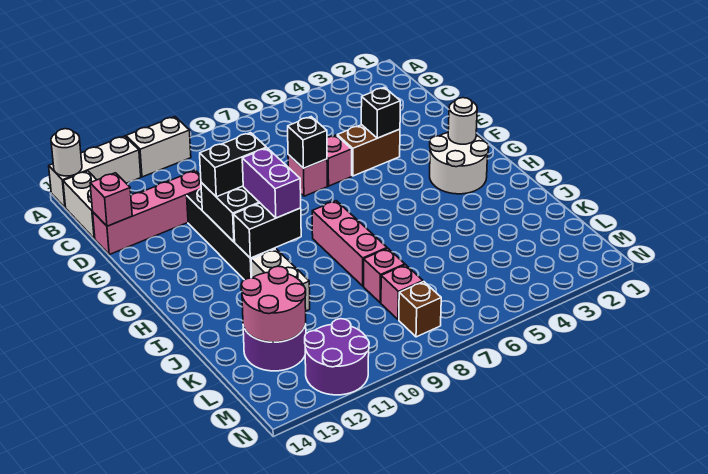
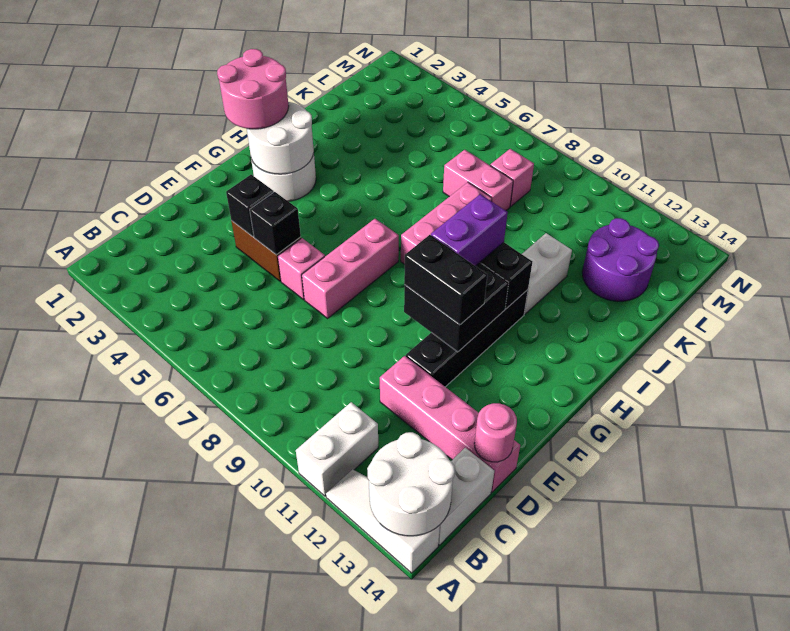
white 1x2 brick [126,117,191,177] -> white 1x2 brick turned to [296,402,378,496]
white 1x3 brick [49,136,141,208] -> white 1x3 slope [326,469,440,573]
white 1x1 round brick [51,129,82,176] -> white 2x2 round brick [367,432,455,536]
pink 1x1 brick [90,173,132,226] -> pink 1x1 round brick [474,403,517,462]
pink 1x1 brick [288,155,327,196] -> pink 1x3 brick [302,219,399,318]
black 1x1 brick [288,117,327,168] -> black 1x1 brick moved to [250,192,301,255]
white 1x1 round brick [448,98,477,144] -> white 2x2 round brick [247,102,314,174]
pink 1x1 brick [364,248,405,303] -> pink 1x2 brick [443,150,513,211]
pink 2x2 round brick [241,266,306,342] -> pink 2x2 round brick moved to [217,49,289,129]
brown 1x1 brick [399,282,441,337] -> none
purple 2x2 round brick [305,319,369,395] -> none

